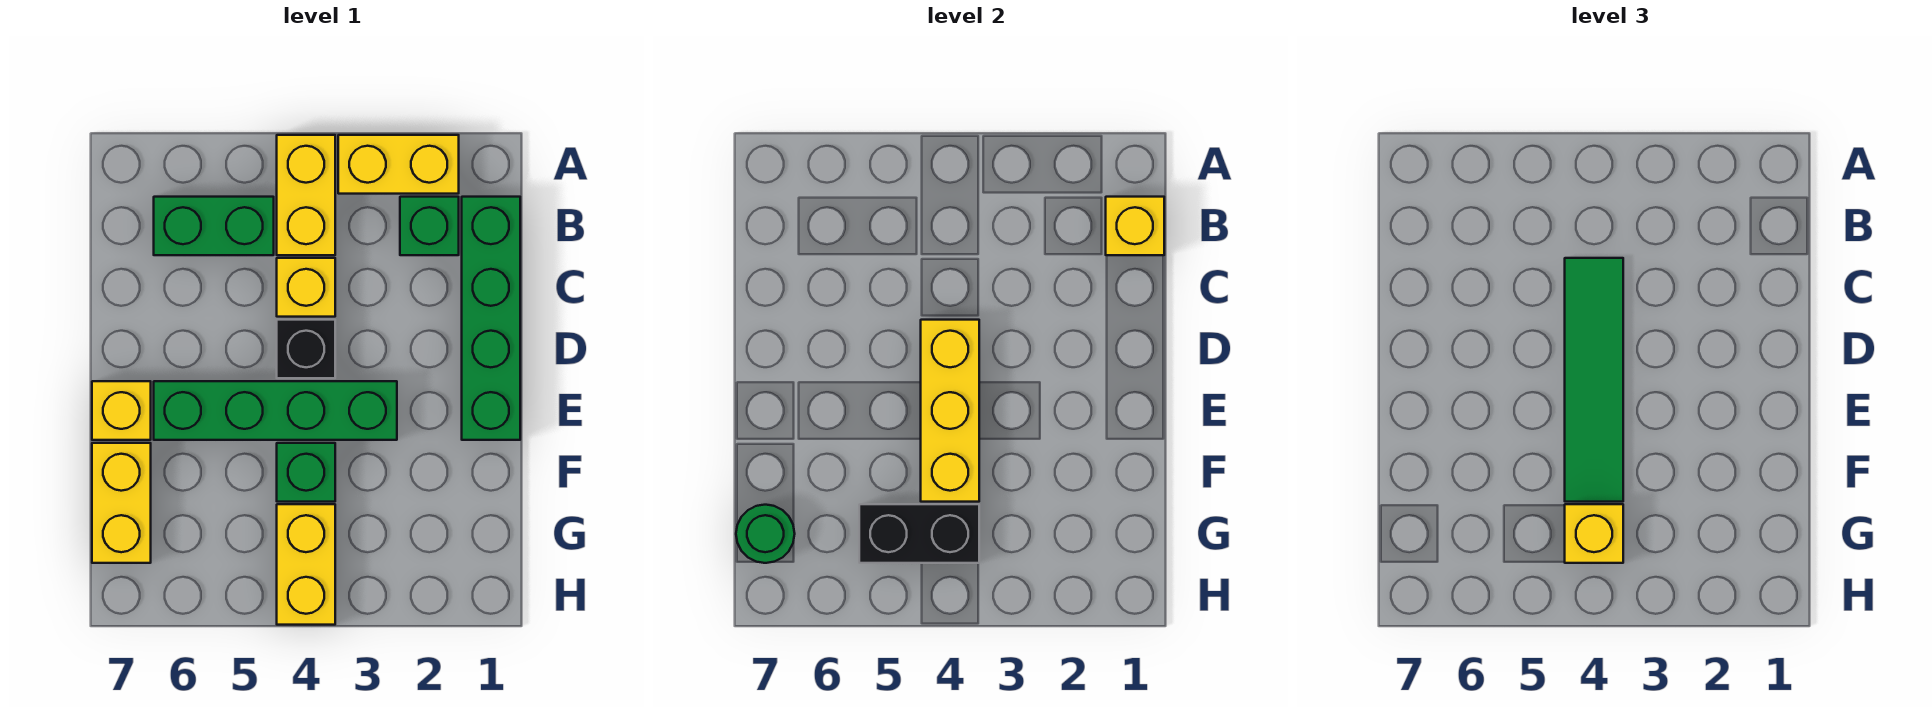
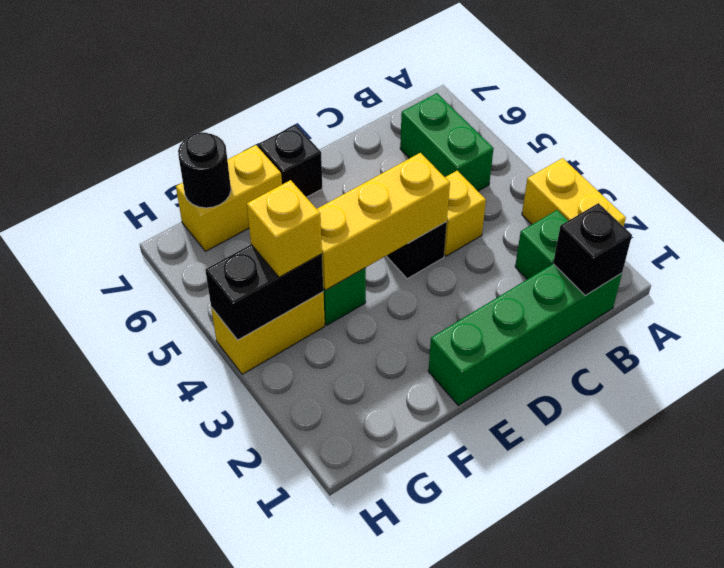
yellow 1x2 brick [277,135,335,255] -> none
yellow 1x1 brick [1106,197,1164,255] -> black 1x1 brick [553,203,632,296]
green 1x4 tile [1565,258,1623,502] -> none
green 1x4 brick [154,381,397,440] -> none
yellow 1x1 brick [92,381,151,440] -> black 1x1 brick [258,125,322,197]
black 1x2 brick [859,504,979,563] -> black 1x2 brick turned to [205,245,323,340]
green 1x1 round brick [736,505,795,563] -> black 1x1 round brick [178,132,231,208]

